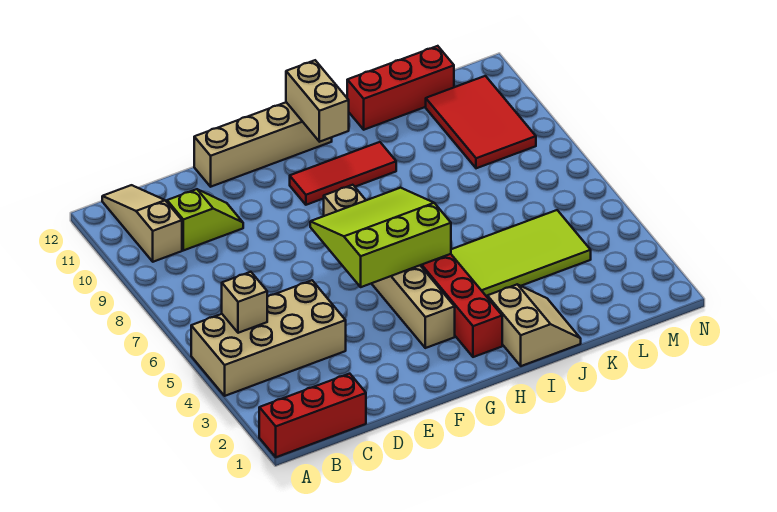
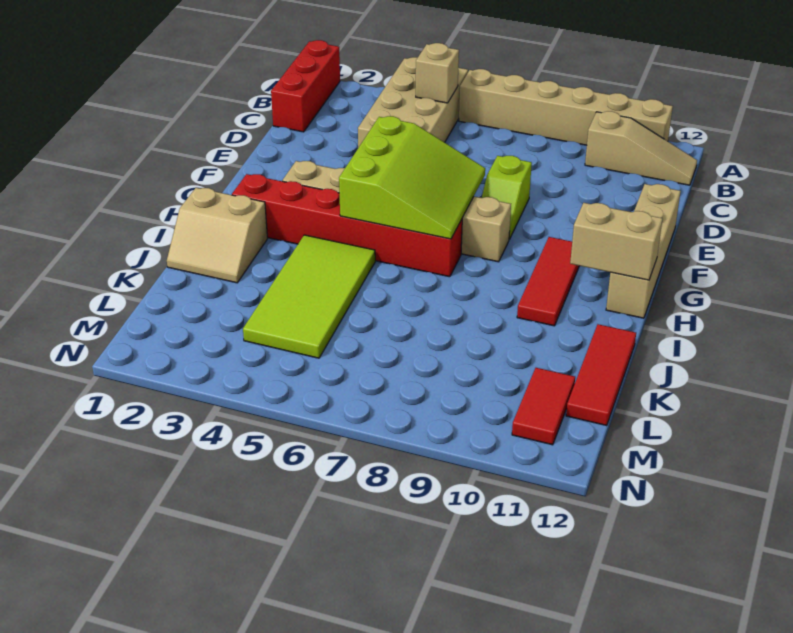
none -> tan 1x6 brick [459,69,673,145]
lime 1x2 slope [167,189,243,250] -> lime 1x2 slope moved to [482,156,532,239]
red 1x3 brick [347,46,454,130] -> red 1x3 tile [566,324,636,426]
red 2x3 tile [426,76,536,168] -> red 1x2 tile [512,368,575,445]

